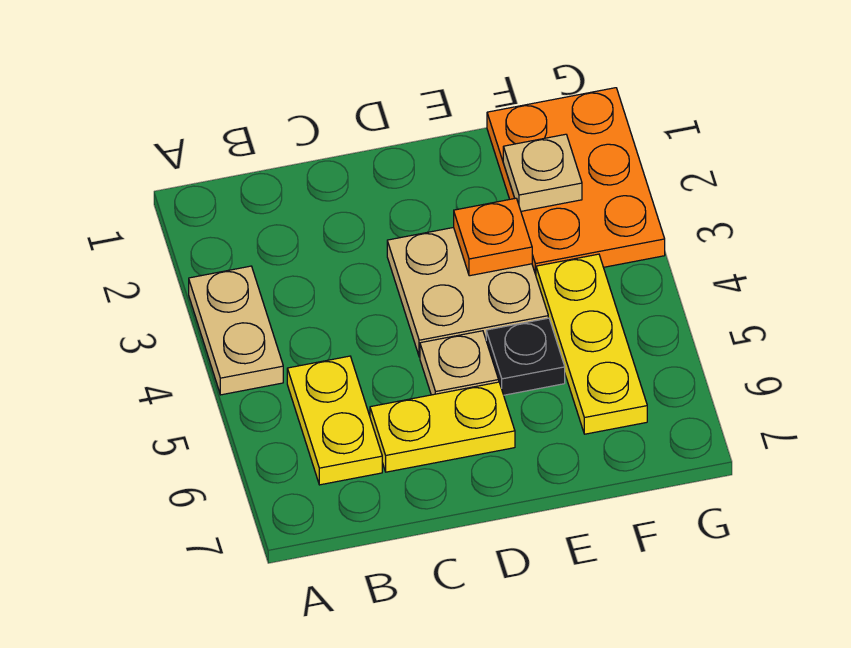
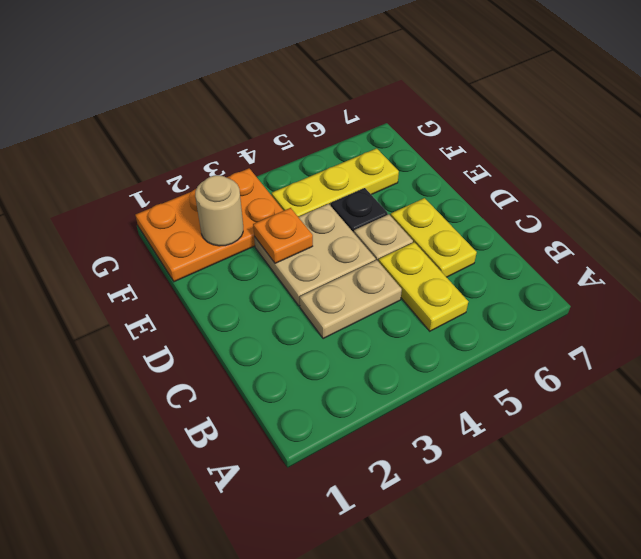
tan 1x2 plate [189,266,283,395] -> tan 1x2 plate moved to [300,260,402,339]
yellow 1x2 plate [287,356,382,485] -> yellow 1x2 plate turned to [378,242,468,331]
tan 1x1 plate [503,134,582,211] -> tan 1x1 round brick [195,175,243,246]

